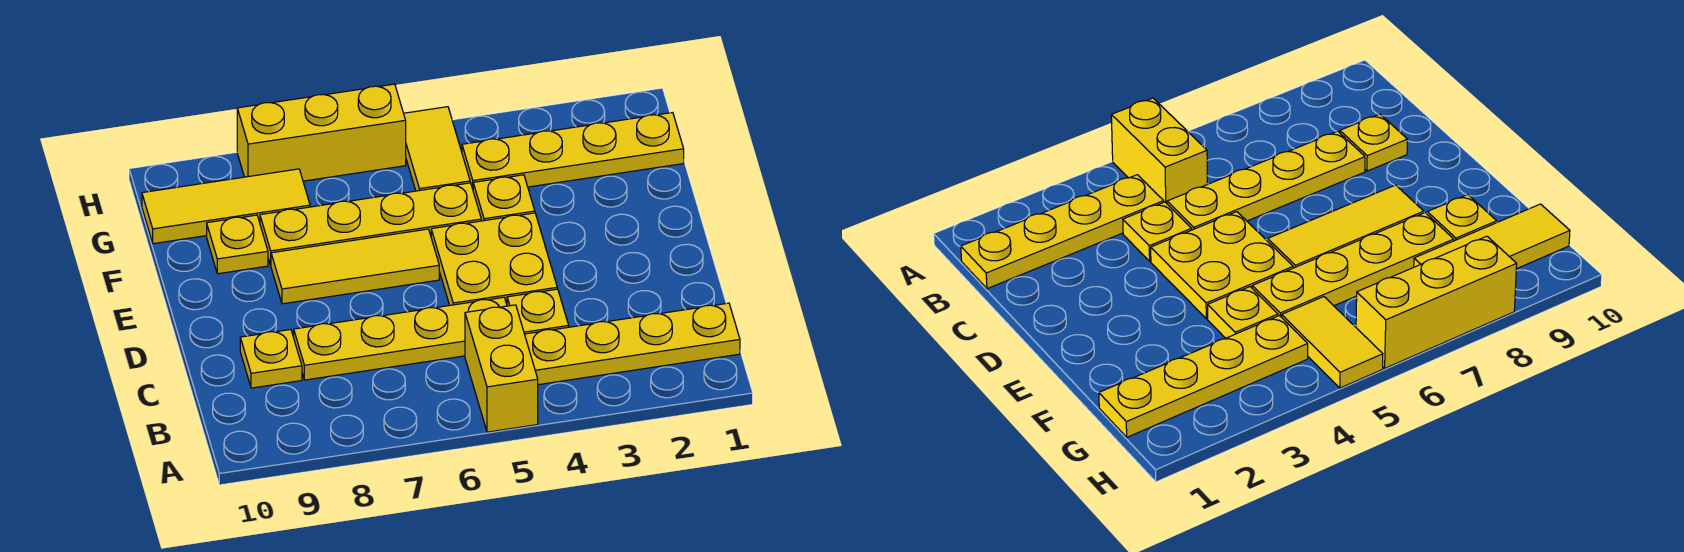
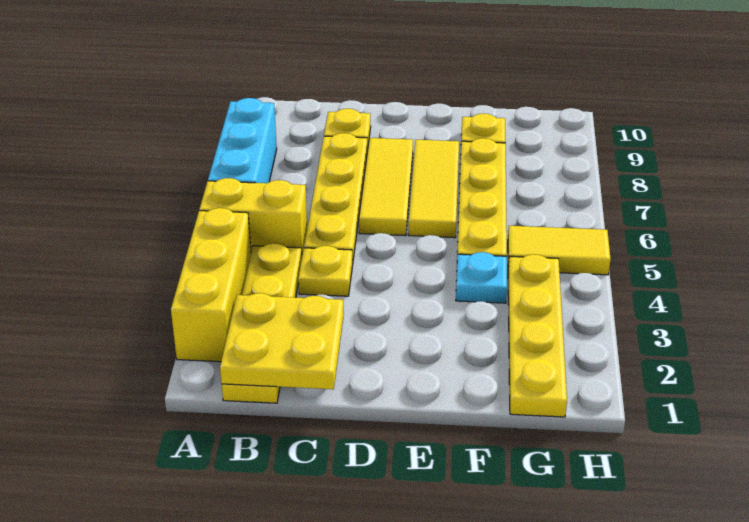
none -> cyan 1x3 brick [208,98,277,183]
yellow 2x2 plate [431,213,557,305] -> yellow 2x2 plate moved to [220,293,344,389]
yellow 1x1 plate [473,175,535,221] -> cyan 1x1 plate [456,252,507,303]
yellow 1x3 tile [142,169,310,244] -> yellow 1x3 tile moved to [359,138,413,236]
yellow 1x3 brick [237,84,406,181] -> yellow 1x3 brick moved to [171,208,251,362]

